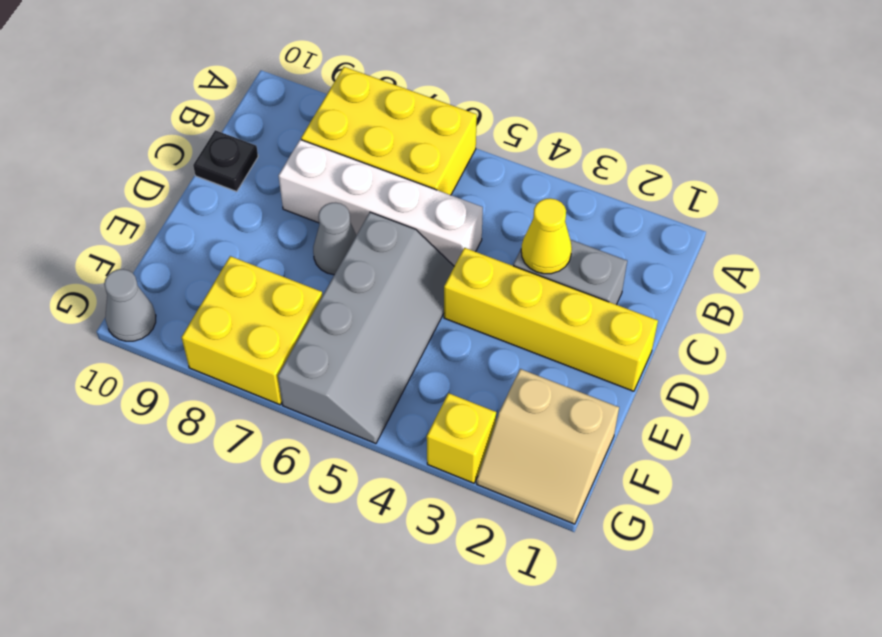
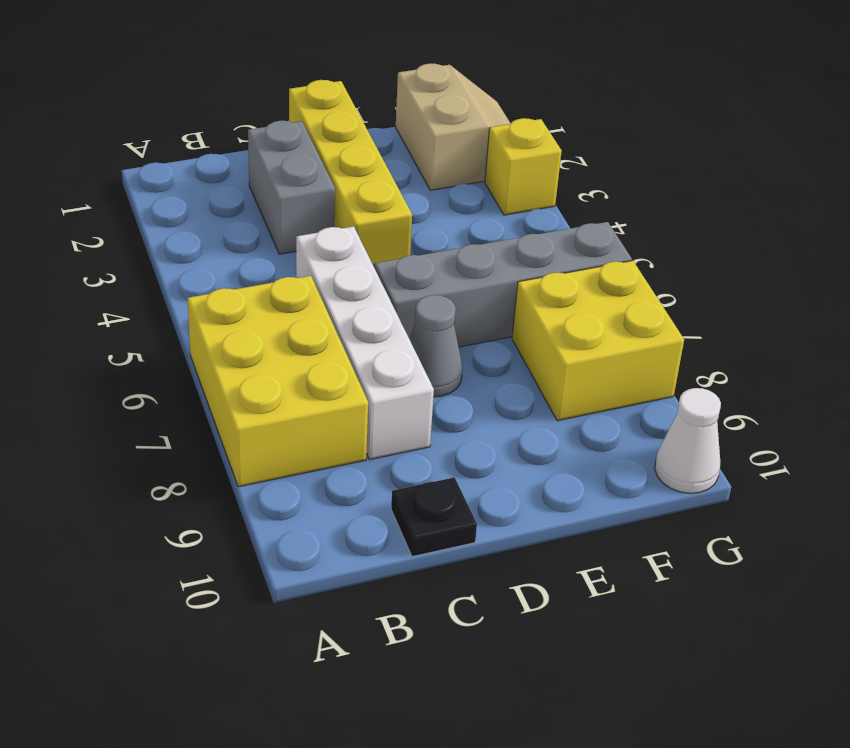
yellow 1x1 cone [521,198,572,274] -> none
grey 1x1 cone [104,269,156,341] -> white 1x1 cone [655,388,721,493]

